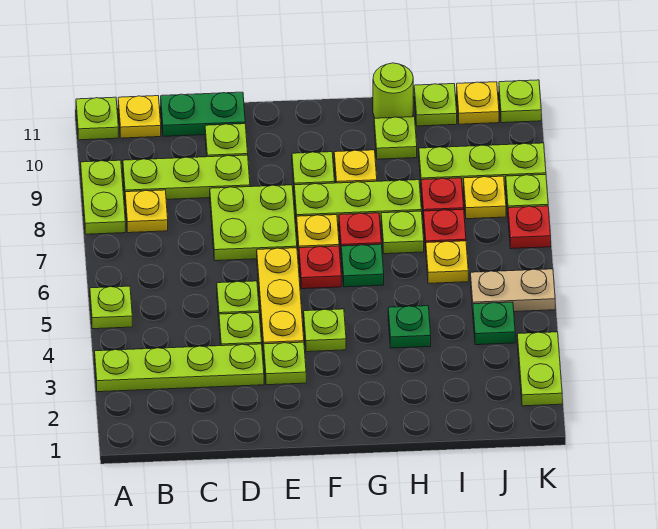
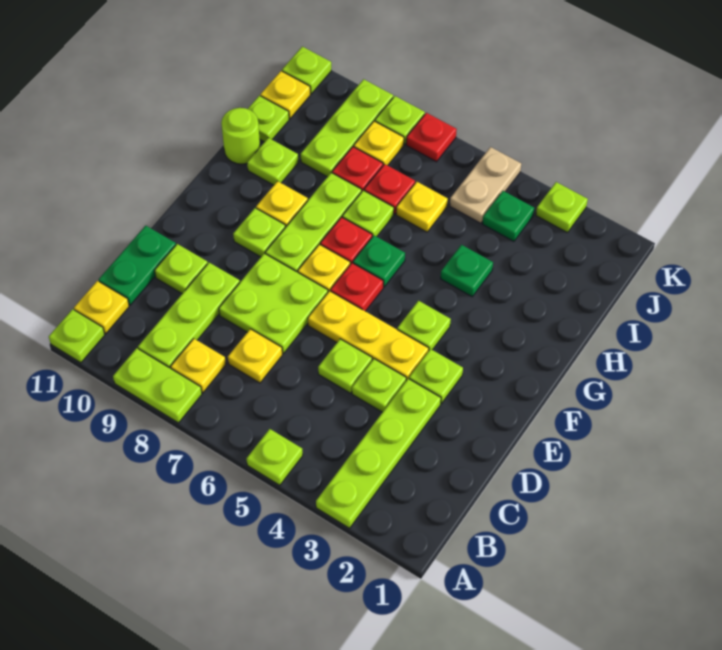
none -> yellow 1x1 plate [228,329,282,383]
lime 1x2 plate [517,332,562,406] -> lime 1x1 plate [536,182,588,233]

